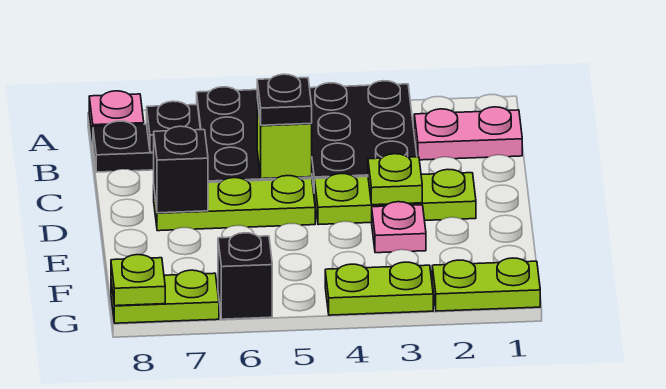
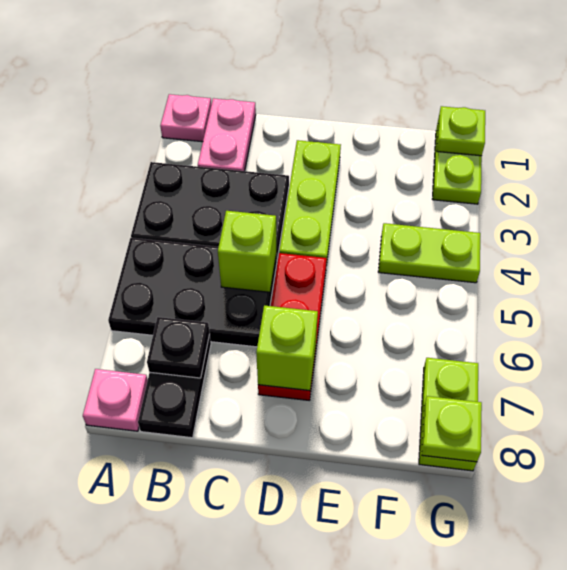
black 1x1 plate [257,74,312,125] -> none
lime 1x1 plate [368,154,422,205] -> lime 1x1 plate moved to [437,106,485,156]
lime 1x3 plate [154,176,315,231] -> red 1x3 plate [258,253,327,400]
black 1x1 brick [153,126,208,213] -> lime 1x1 brick [256,305,318,391]
pink 1x1 plate [372,202,426,253] -> pink 1x1 plate moved to [160,94,211,142]
lime 1x2 plate [325,262,433,315] -> lime 1x2 plate turned to [378,223,480,283]
black 1x1 brick [218,233,272,319] -> none

